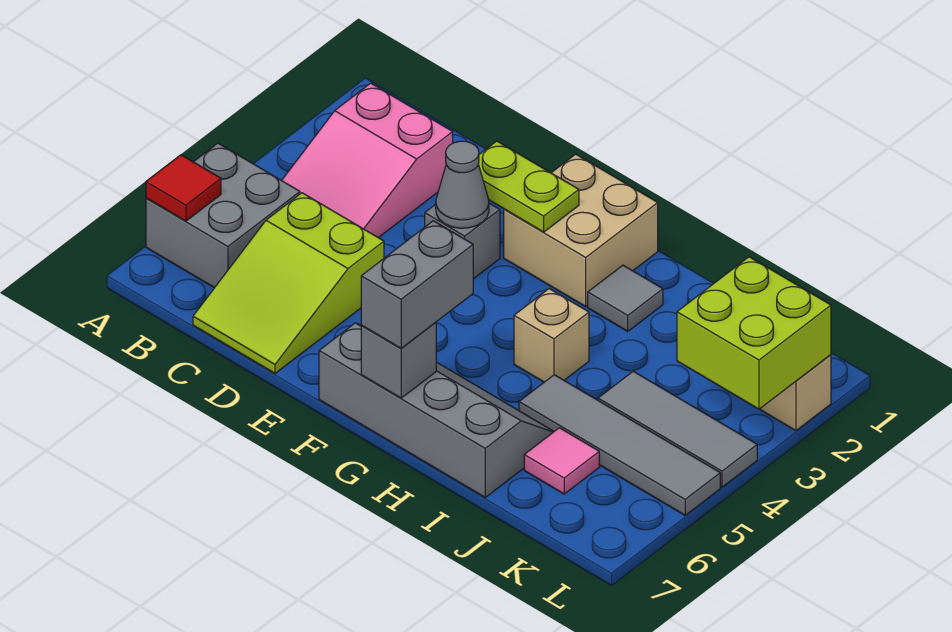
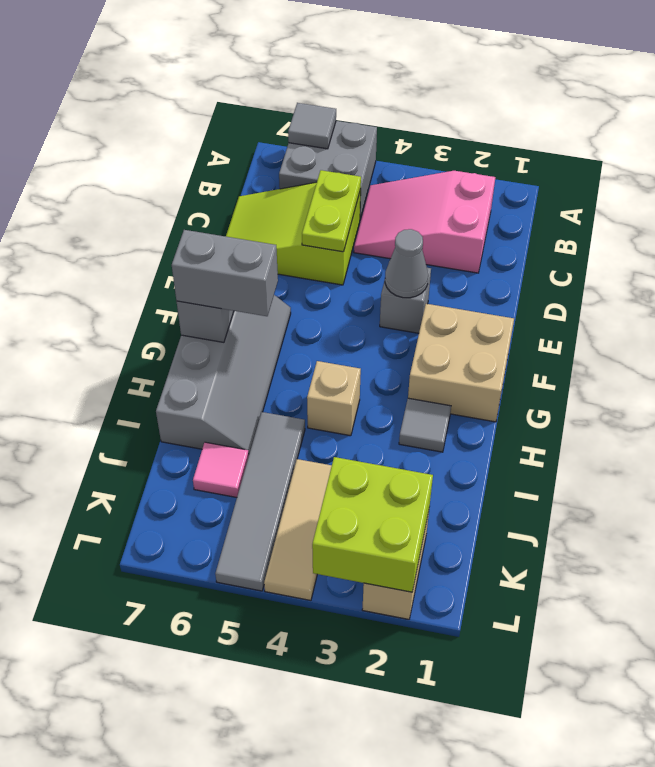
red 1x1 tile [146,155,221,221] -> grey 1x1 tile [288,103,336,149]
lime 1x2 plate [479,141,579,232] -> lime 1x2 plate moved to [302,170,361,252]
grey 1x3 tile [598,371,757,487] -> tan 1x3 tile [264,459,332,600]

